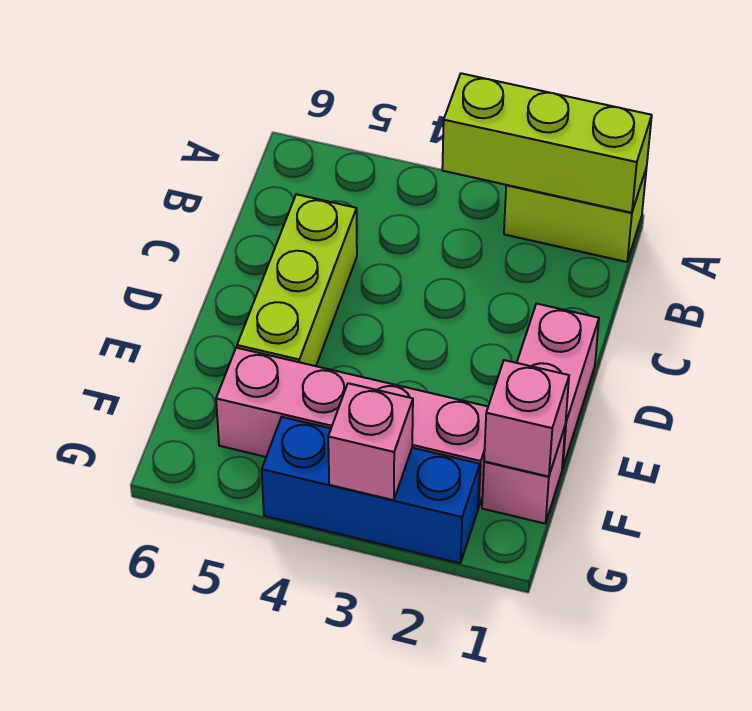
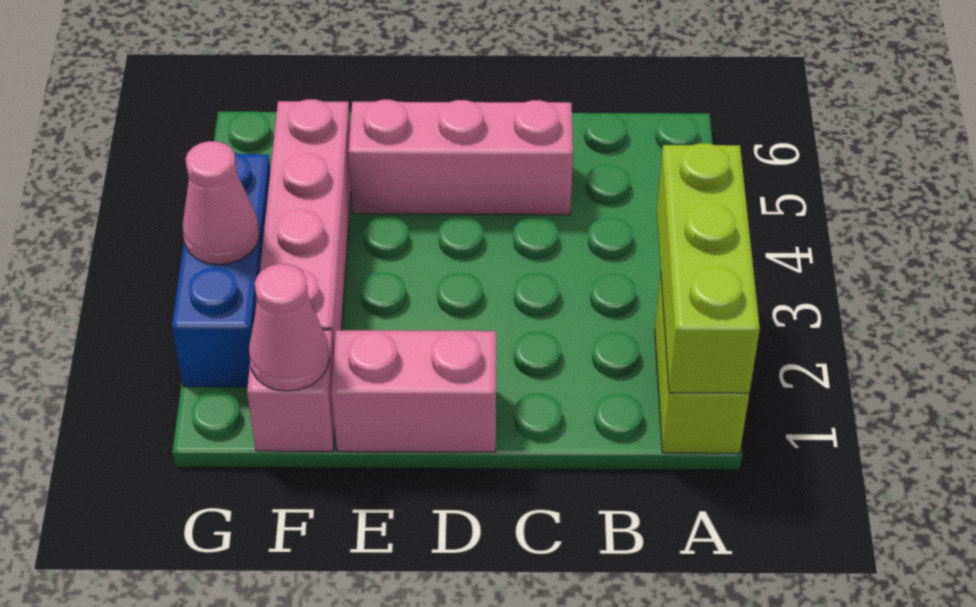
lime 1x3 brick [237,194,357,366] -> pink 1x3 brick [349,100,573,215]
pink 1x1 brick [484,360,569,477] -> pink 1x1 cone [249,264,330,391]
pink 1x1 brick [328,383,413,500] -> pink 1x1 cone [183,141,260,265]

